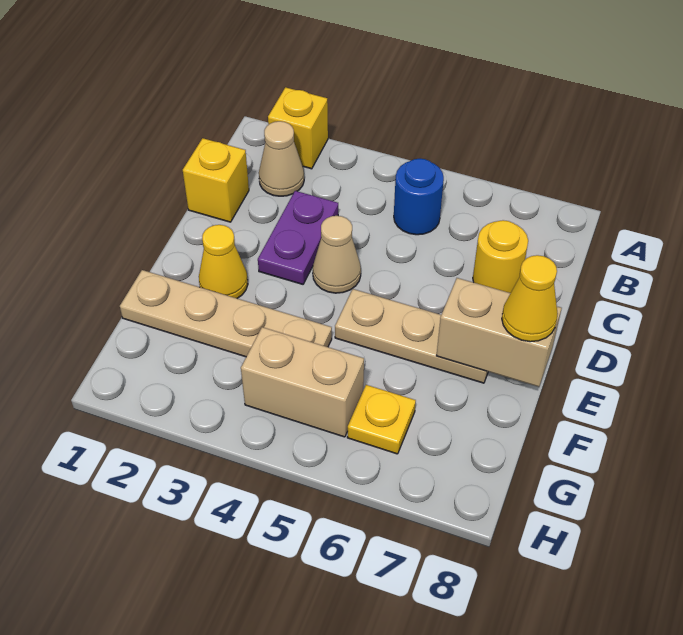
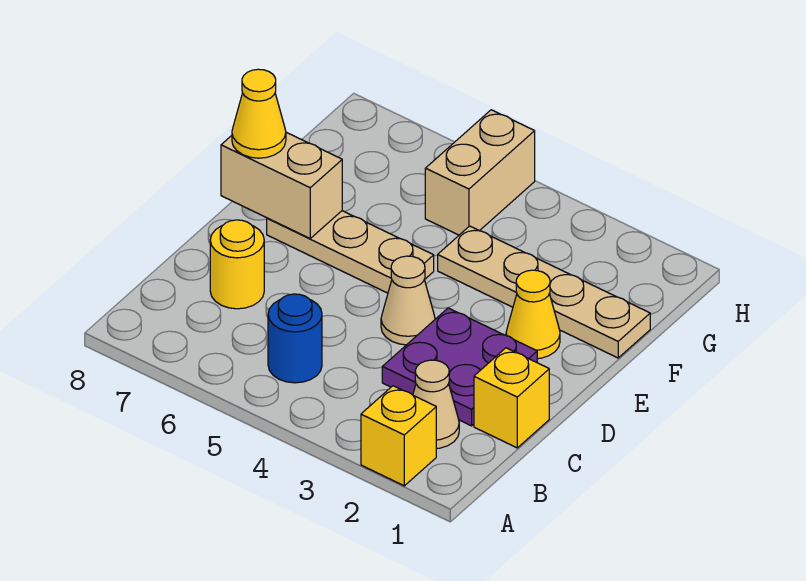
purple 1x2 plate [258,191,338,284] -> purple 2x2 plate [382,308,537,426]
tan 1x2 brick [241,327,364,437] -> tan 1x2 brick turned to [425,110,535,235]
yellow 1x1 plate [347,385,416,454] -> none

